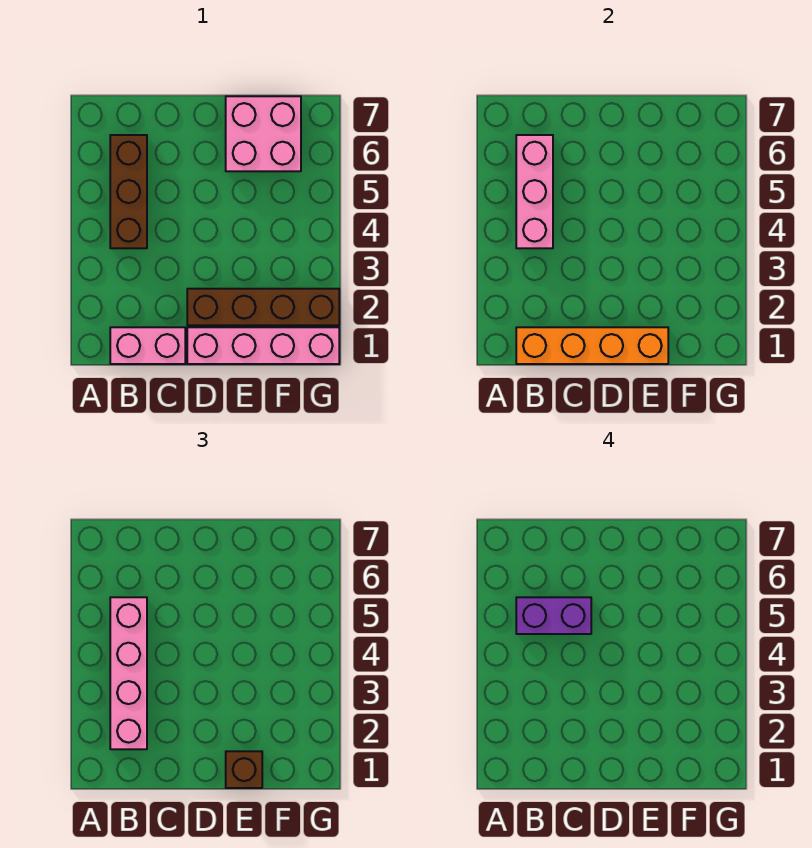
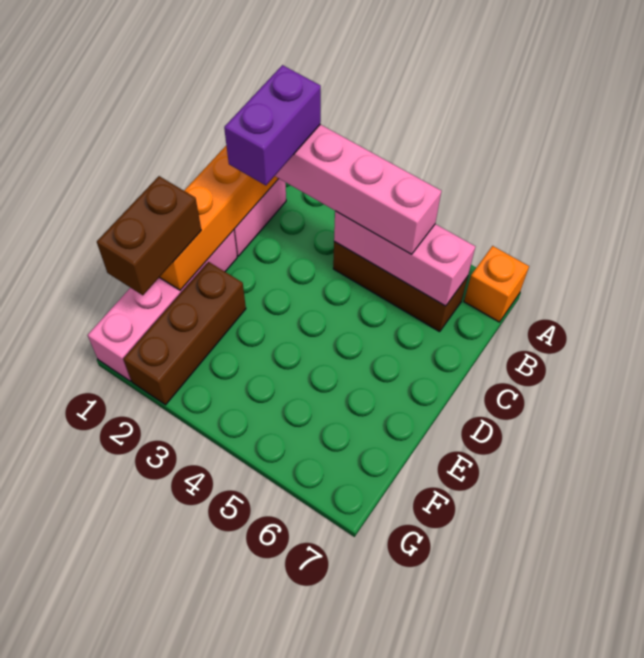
none -> orange 1x1 brick [464,246,529,322]
purple 1x2 brick [516,597,591,634] -> purple 1x2 brick moved to [224,65,321,185]
brown 1x4 brick [187,289,339,325] -> brown 1x3 brick [123,262,246,405]
brown 1x1 brick [226,751,262,788] -> brown 1x2 brick [97,176,201,295]
pink 2x2 brick [226,96,301,171] -> none

